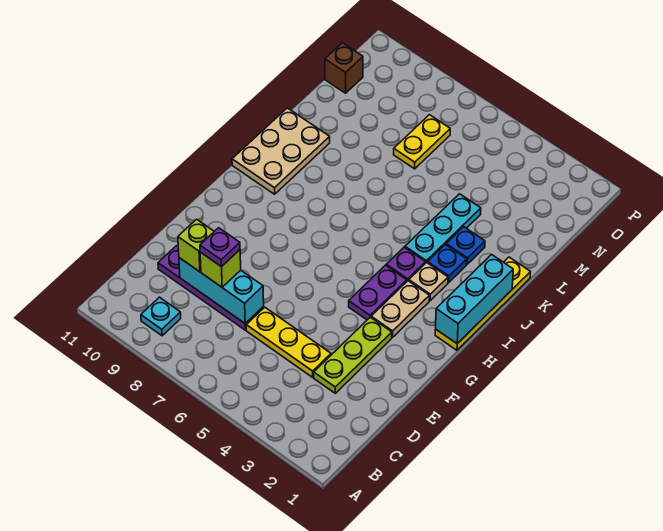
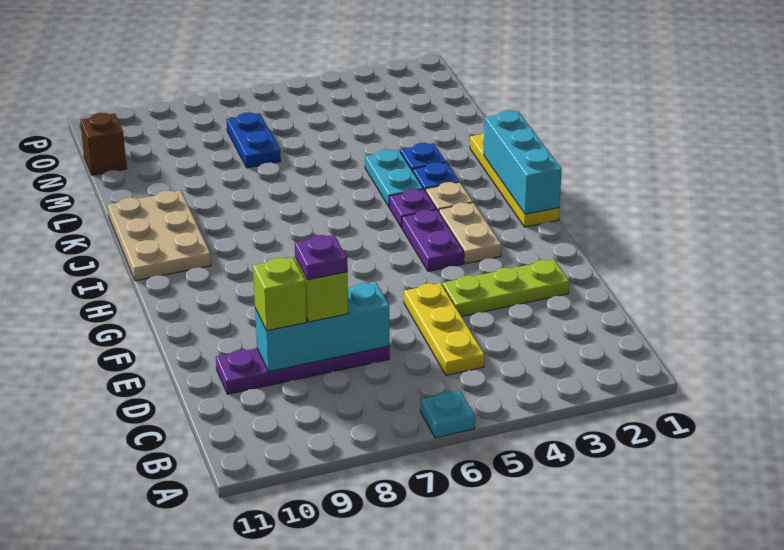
cyan 1x1 plate [141,297,181,336] -> cyan 1x1 plate moved to [421,390,475,438]
lime 1x3 plate [314,317,392,393] -> lime 1x3 plate turned to [443,260,569,316]
yellow 1x3 plate [246,307,331,377] -> yellow 1x3 plate turned to [404,283,484,375]
cyan 1x3 plate [405,194,481,263] -> cyan 1x2 plate [365,149,423,207]
yellow 1x2 plate [394,115,450,169] -> blue 1x2 plate [227,113,281,168]

